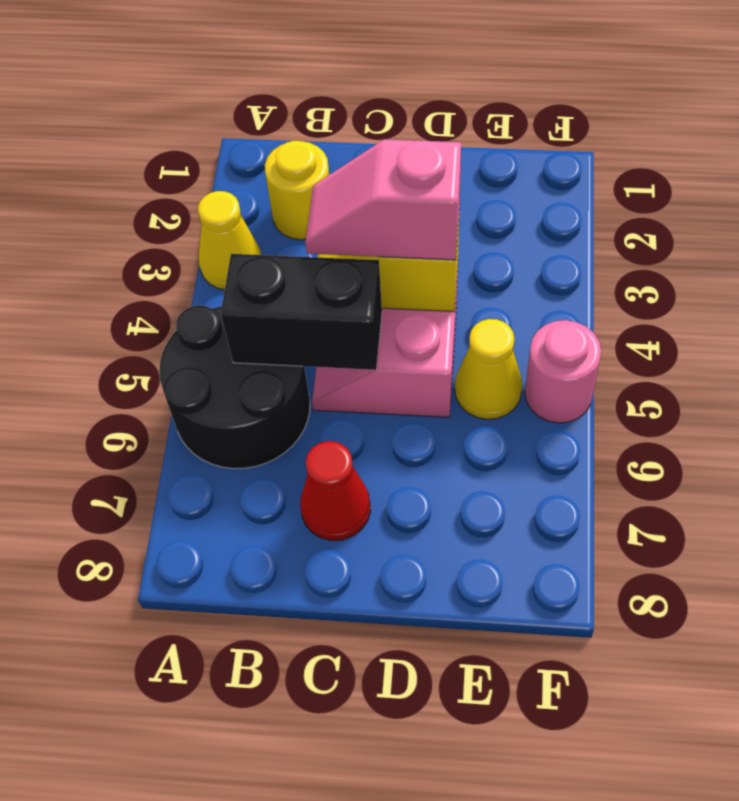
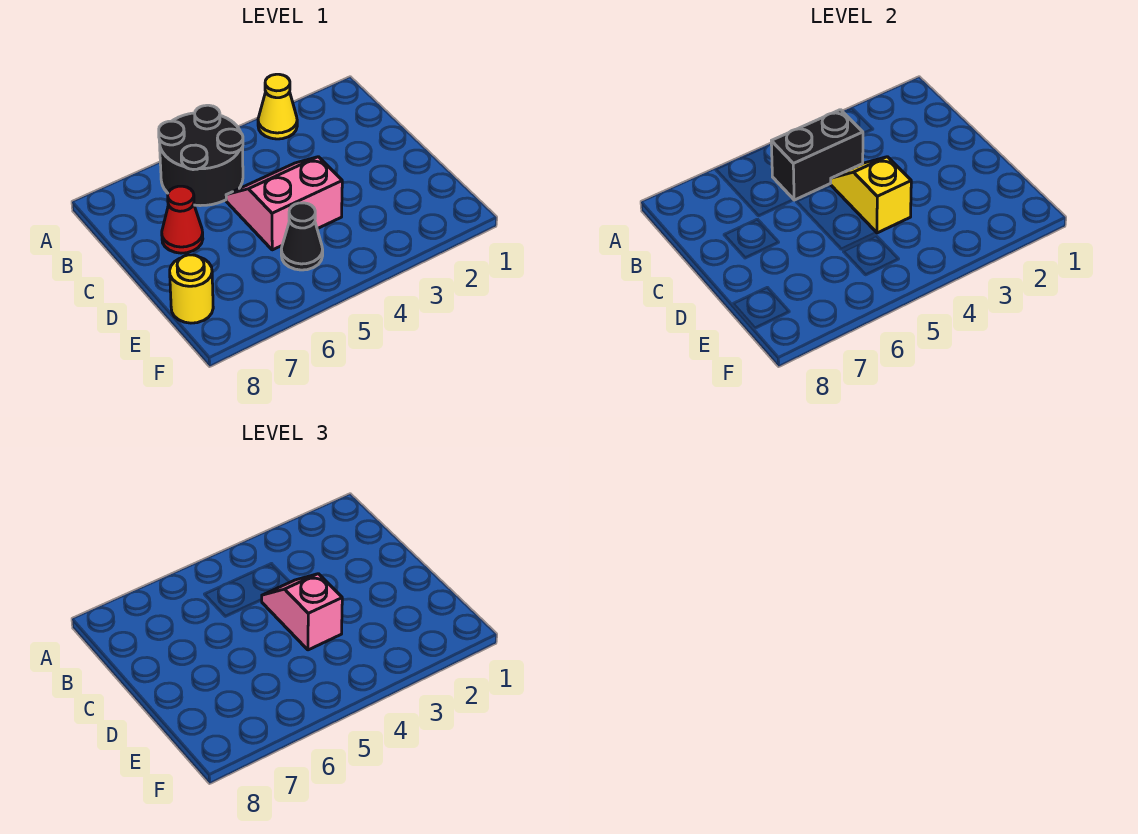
yellow 1x1 round brick [265,141,329,240] -> yellow 1x1 round brick moved to [170,255,213,323]
black 1x2 brick [221,254,382,370] -> black 1x2 brick turned to [771,110,863,200]
yellow 1x1 cone [455,319,522,419] -> black 1x1 cone [281,203,323,270]
pink 1x1 round brick [525,320,601,423] -> none

